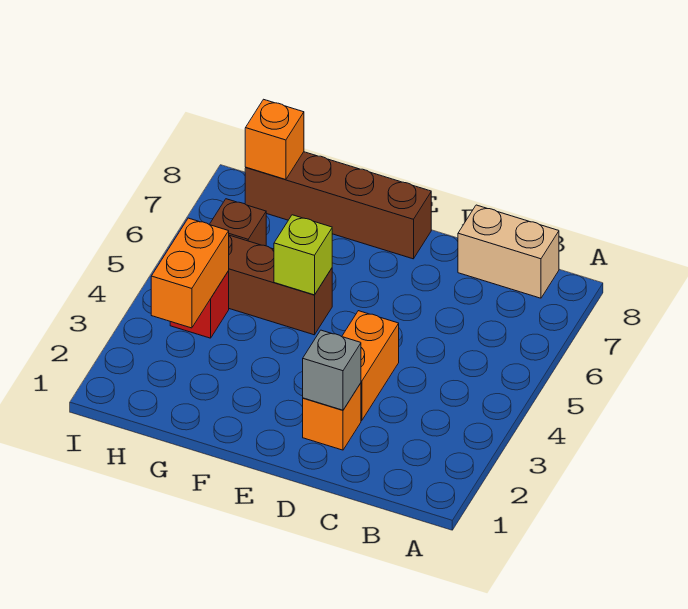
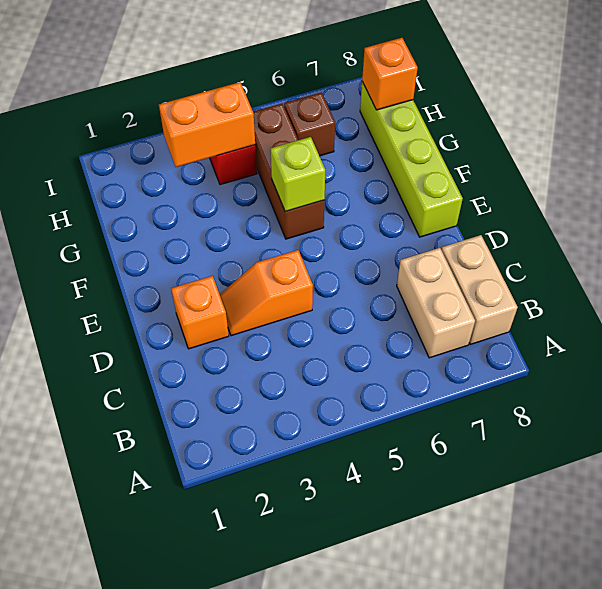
none -> tan 1x2 brick [397,248,475,358]
grey 1x1 brick [303,330,361,410] -> none
orange 1x2 brick [342,311,399,420] -> orange 1x2 slope [220,250,313,336]
brown 1x4 brick [245,152,431,259] -> lime 1x4 brick [360,82,463,237]

